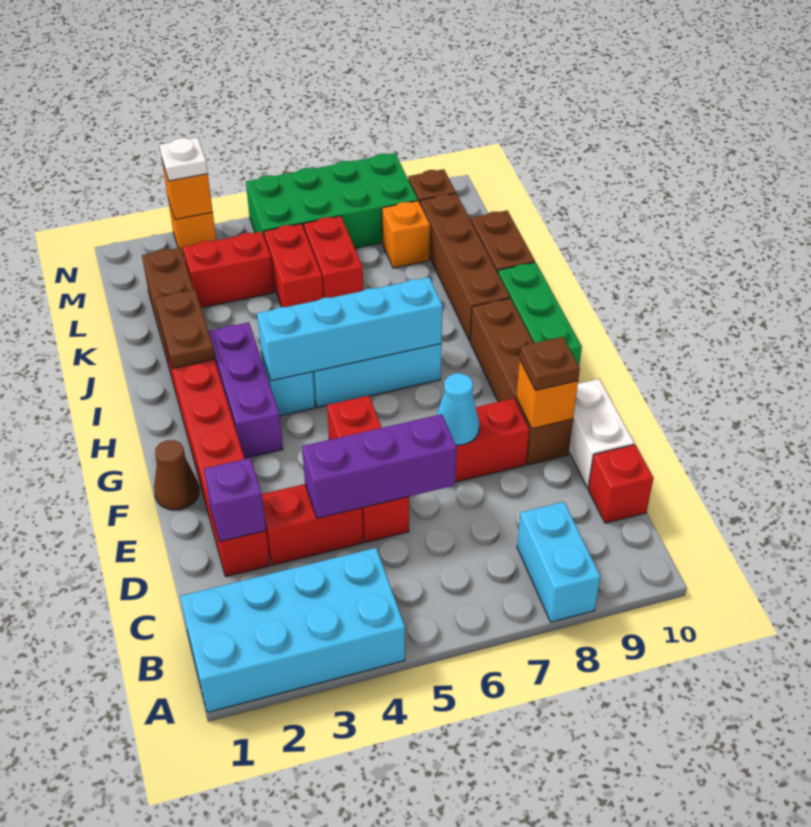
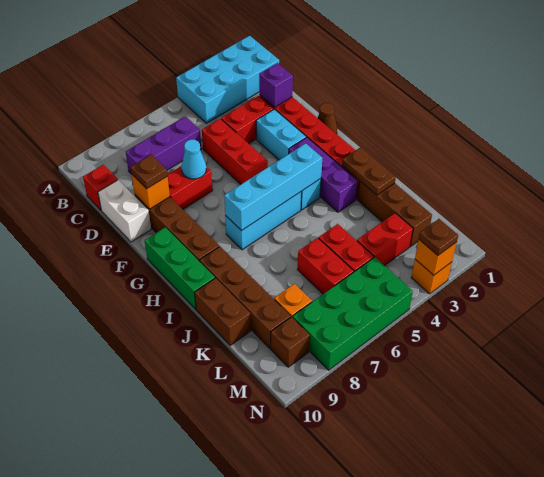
cyan 1x2 brick [517,502,600,622] -> cyan 1x2 brick moved to [256,109,306,160]
purple 1x3 brick [302,414,457,518] -> purple 1x3 brick moved to [126,116,201,173]
white 1x1 plate [160,138,208,181] -> brown 1x1 plate [419,219,458,255]

